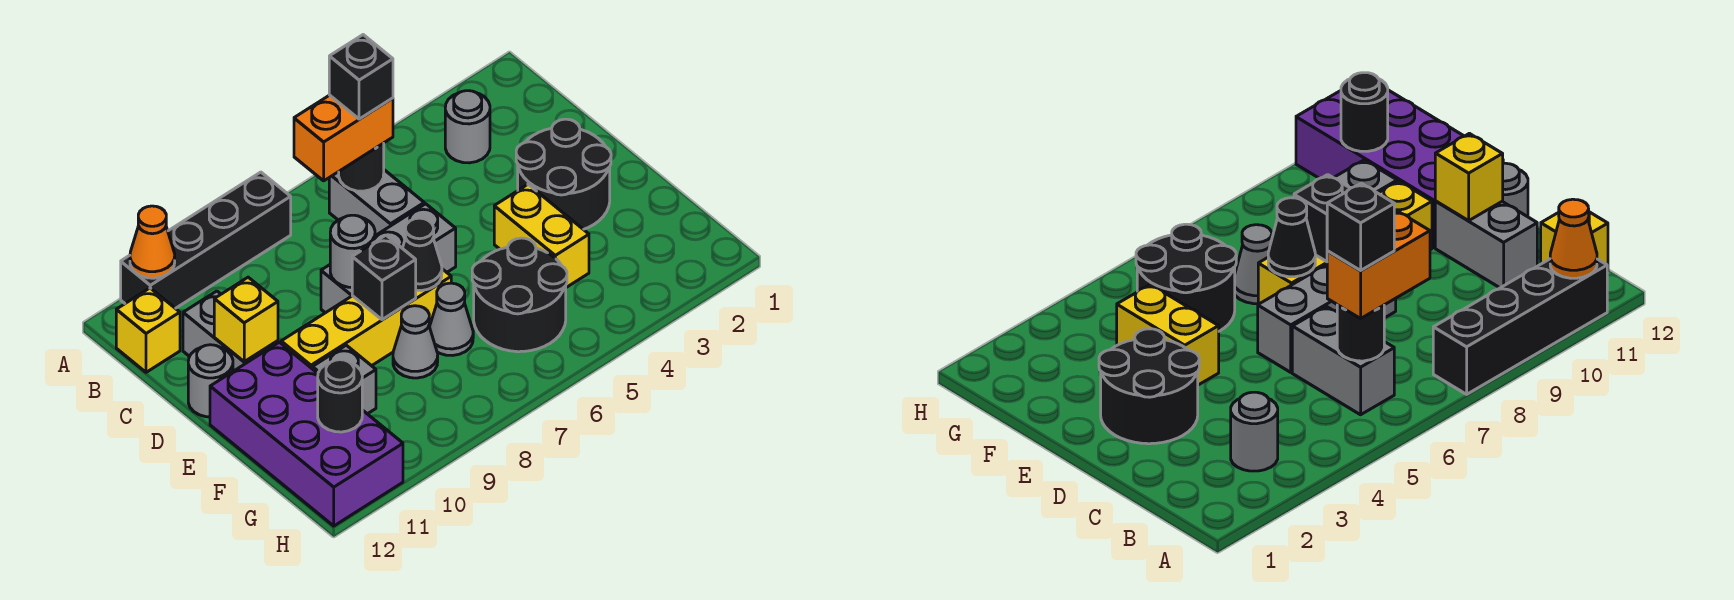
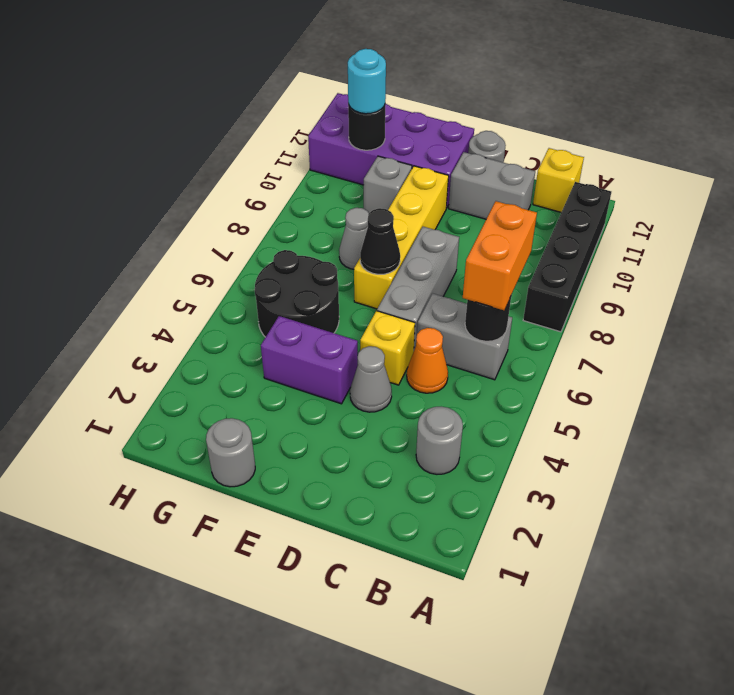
orange 1x1 cone [130,206,175,278] -> orange 1x1 cone moved to [407,328,448,393]
black 1x1 brick [329,35,393,119] -> none
black 2x2 round brick [516,119,611,229] -> none
grey 1x1 round brick [330,215,375,287] -> grey 1x1 round brick moved to [206,418,255,487]
yellow 1x1 brick [214,277,278,362] -> yellow 1x1 brick moved to [360,311,415,385]
yellow 1x2 brick [494,185,589,287] -> purple 1x2 brick [261,316,358,404]
black 1x1 brick [352,235,416,320] -> none
grey 1x1 cone [430,283,473,355] -> grey 1x1 cone moved to [350,346,392,412]
none -> cyan 1x1 round brick [348,49,386,114]

